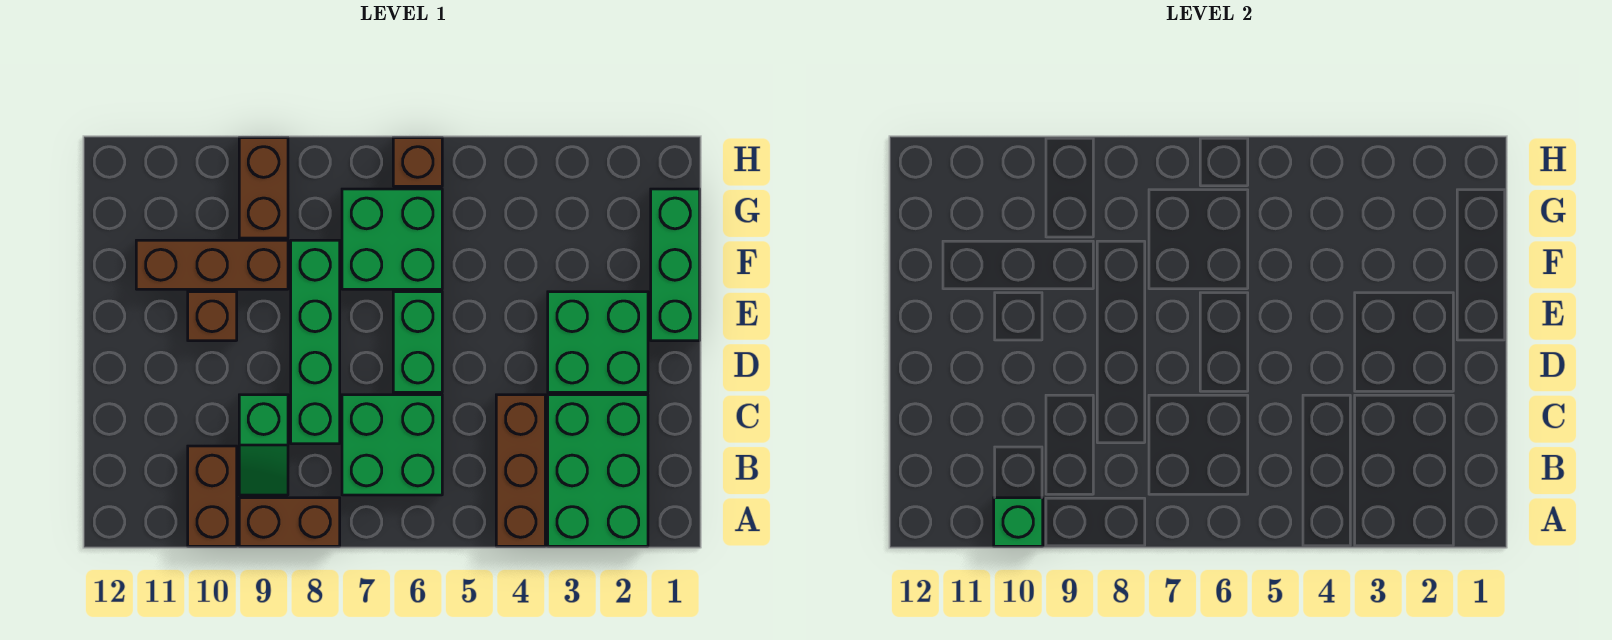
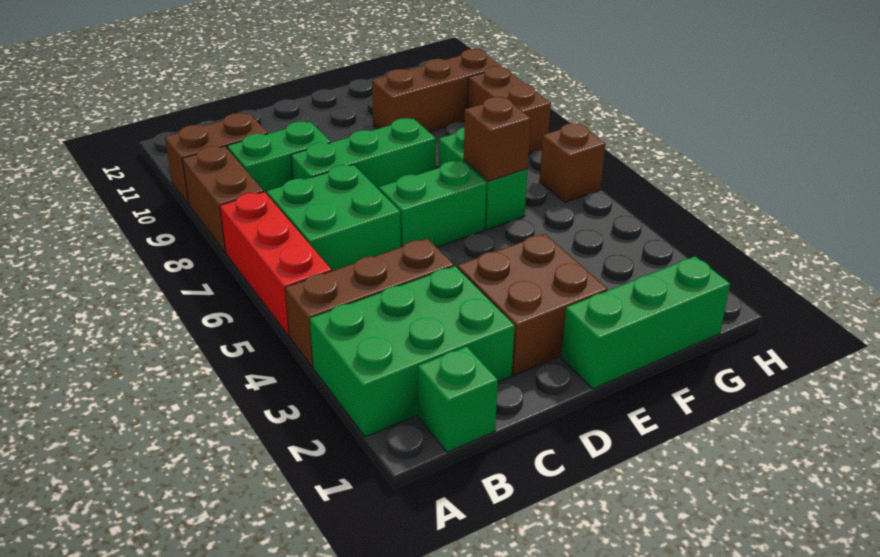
none -> red 1x3 brick [220,192,332,336]
green 1x1 brick [994,498,1043,546] -> green 1x1 brick moved to [418,346,498,452]
green 1x2 slope [239,395,288,495] -> green 1x2 brick [227,122,331,194]
green 1x4 brick [291,240,340,444] -> green 1x3 brick [291,118,436,189]
green 2x2 brick [548,292,648,392] -> brown 2x2 brick [457,234,608,375]
brown 1x1 brick [188,292,237,341] -> brown 1x1 brick moved to [464,97,531,181]
green 2x2 brick [342,189,442,289] -> green 1x2 brick [439,127,527,229]
brown 1x3 brick [136,240,288,289] -> brown 1x3 brick turned to [372,49,501,132]
brown 1x2 brick [239,138,288,238] -> brown 1x2 brick turned to [468,66,551,155]

